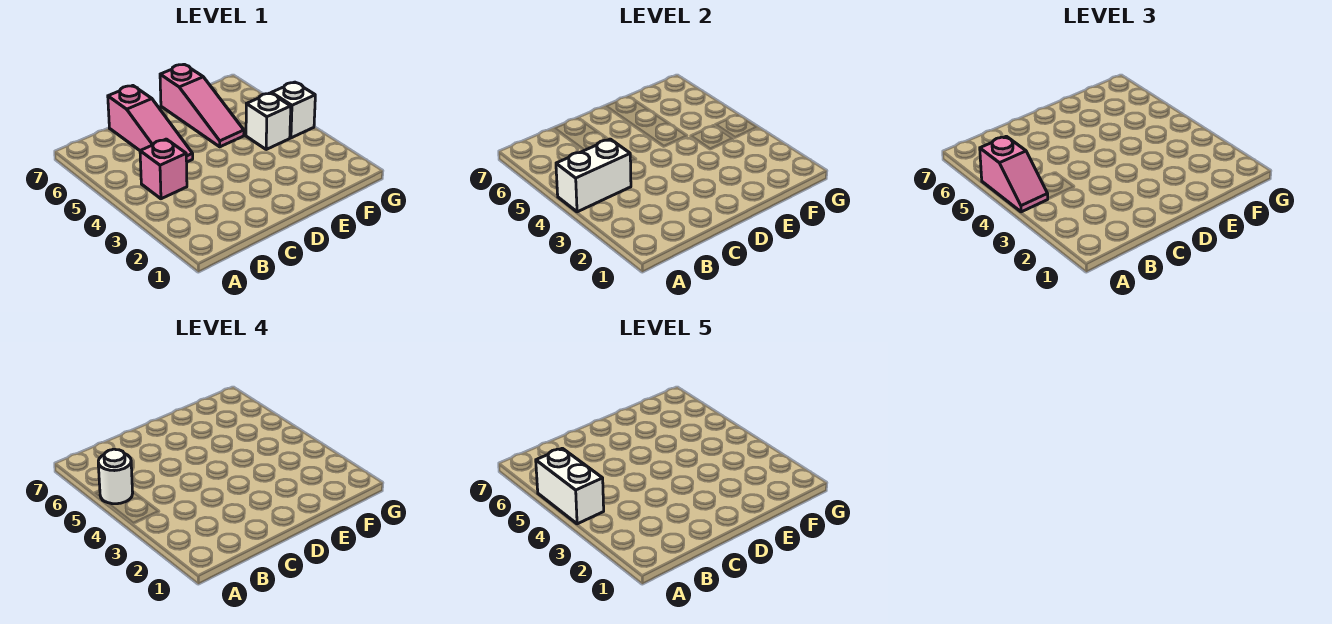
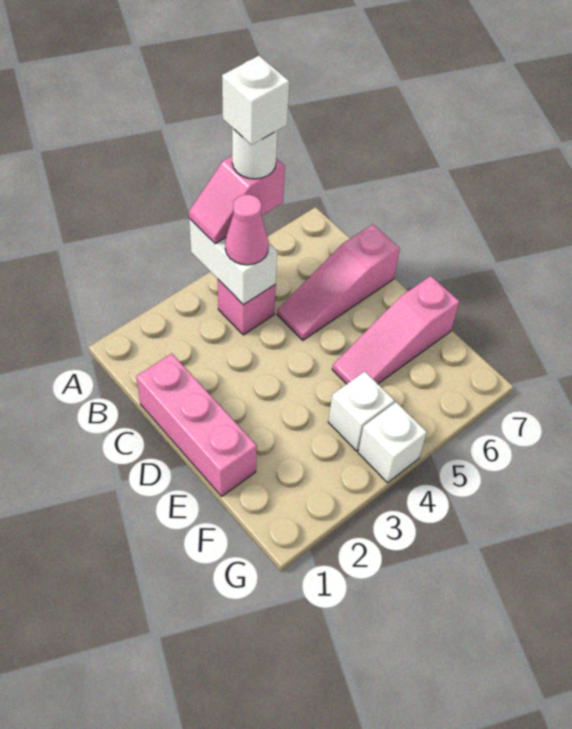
white 1x2 brick [536,448,604,524] -> white 1x1 brick [222,56,289,145]
none -> pink 1x1 cone [225,194,269,265]
none -> pink 1x3 brick [136,353,257,496]

